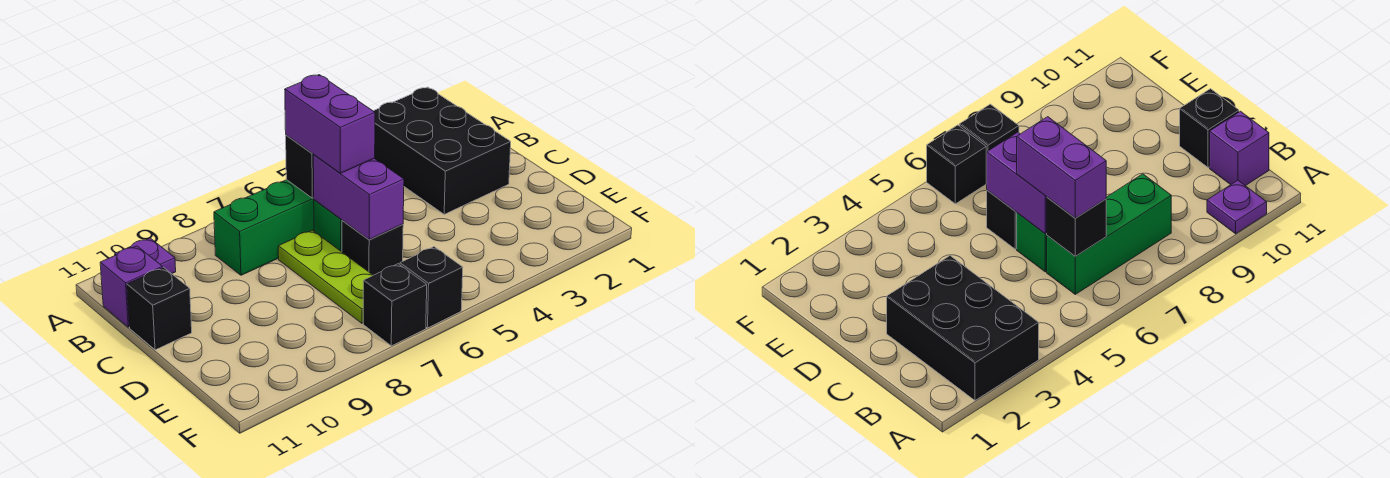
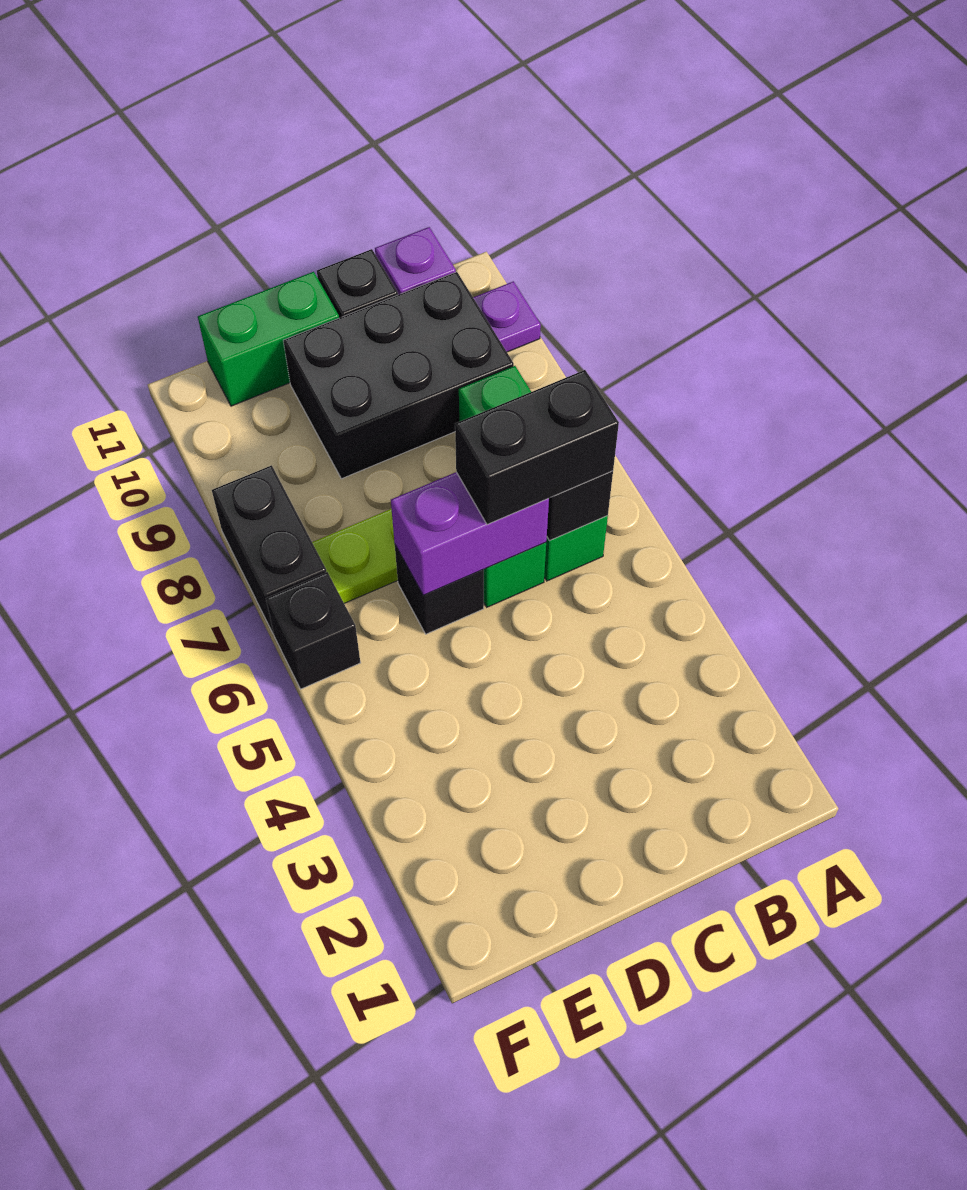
black 2x3 brick [374,87,511,214] -> black 2x3 brick moved to [283,272,514,479]
purple 1x2 brick [285,75,375,173] -> black 1x2 brick [455,370,619,524]
none -> green 1x2 brick [198,272,339,406]
black 1x1 brick [363,264,427,346] -> black 1x2 brick [212,465,327,634]

